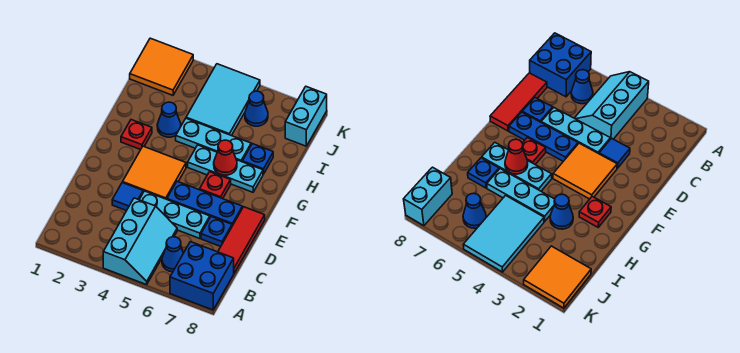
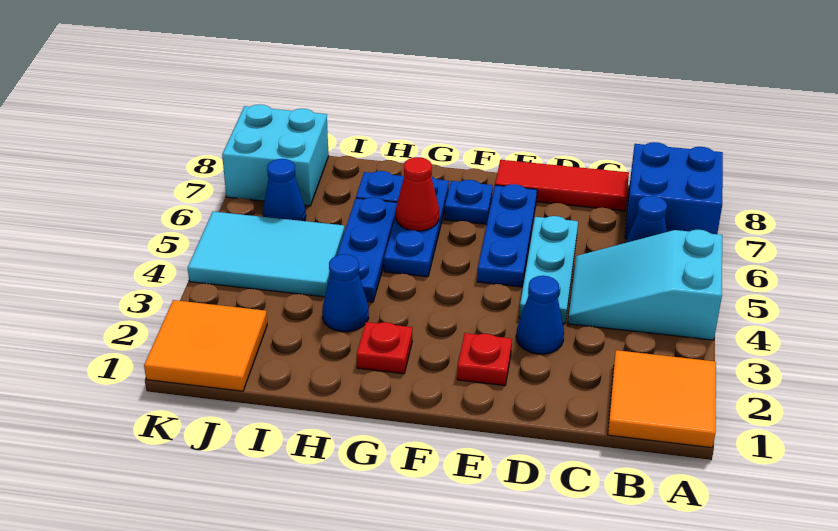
cyan 2x3 slope [103,198,177,285] -> cyan 2x3 slope turned to [568,230,722,340]
blue 1x1 tile [112,183,143,211] -> blue 1x1 cone [516,276,564,354]
blue 1x1 plate [201,217,232,247] -> blue 1x1 plate moved to [444,180,493,224]
orange 2x2 tile [123,146,186,199] -> orange 2x2 tile moved to [608,350,716,448]
red 1x1 plate [200,172,231,199] -> red 1x1 plate moved to [457,333,512,386]
cyan 1x3 plate [188,145,263,192] -> blue 1x3 plate [384,177,449,277]
cyan 1x3 plate [176,118,251,162] -> blue 1x3 plate [337,197,397,302]
cyan 1x2 brick [285,87,327,146] -> cyan 2x2 brick [222,104,329,206]

